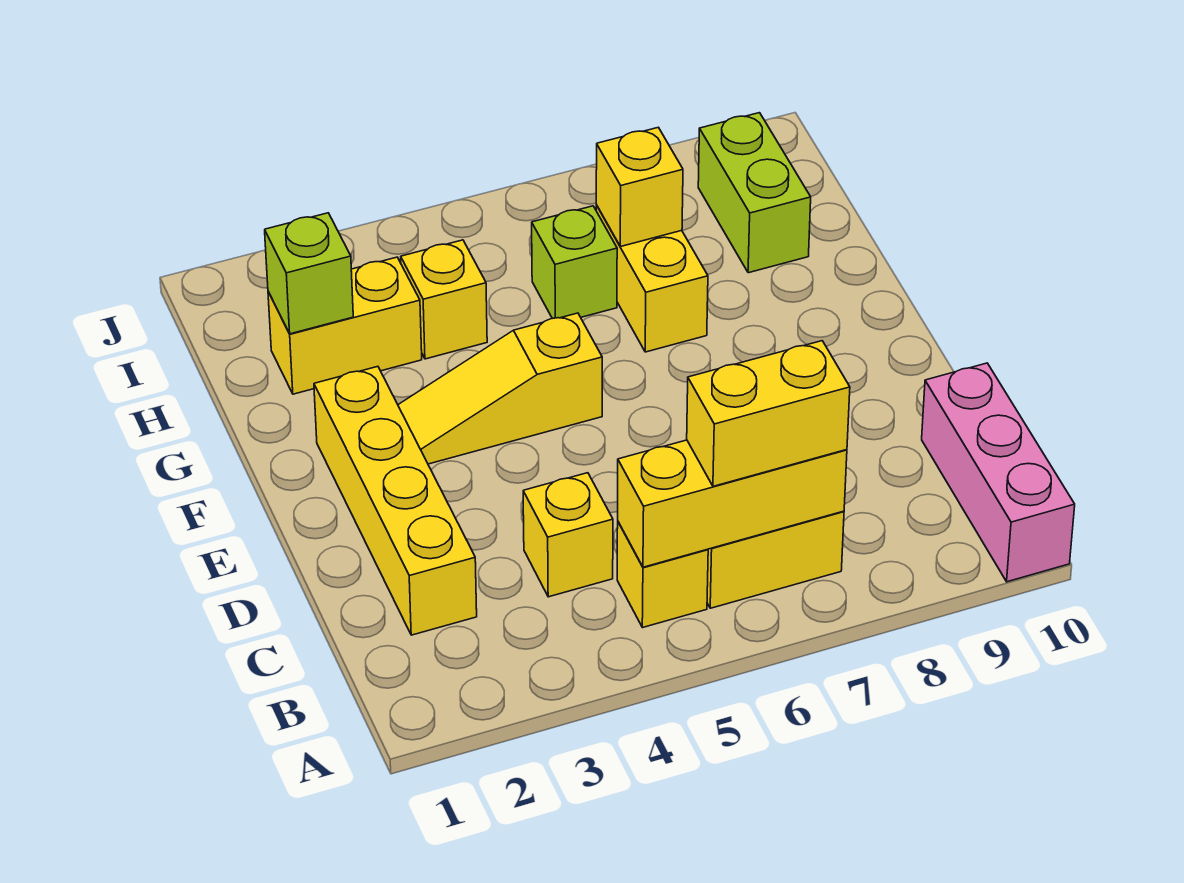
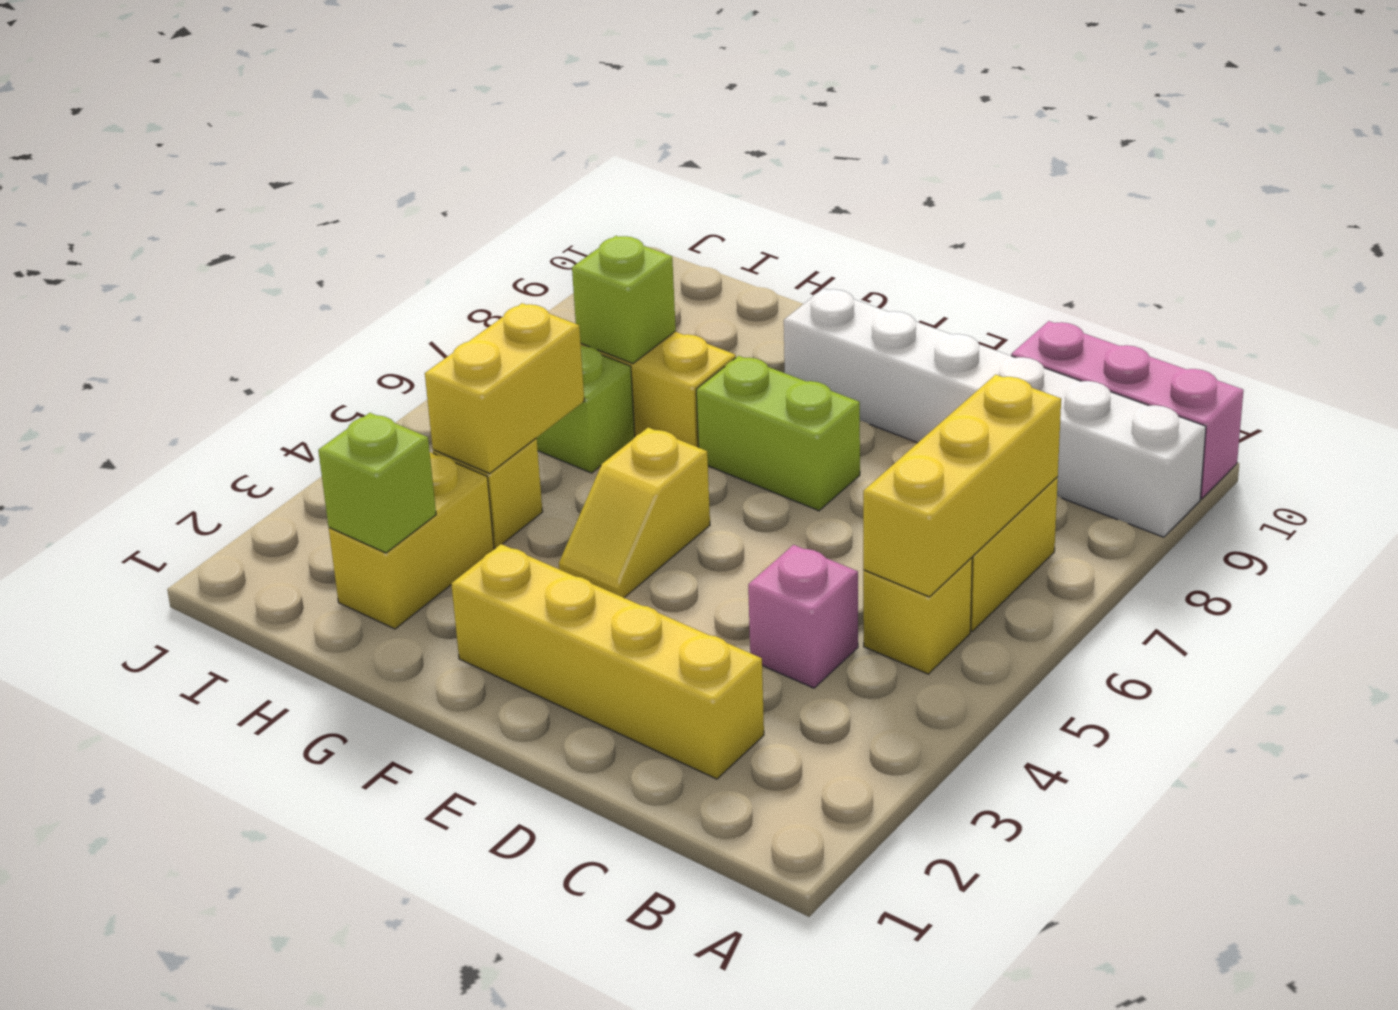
none -> white 1x6 brick [784,288,1206,537]
yellow 1x2 brick [687,341,850,486] -> yellow 1x2 brick moved to [425,303,584,474]
yellow 1x1 brick [523,473,613,597] -> pink 1x1 brick [748,545,858,688]
yellow 1x3 slope [398,313,602,464] -> yellow 1x2 slope [559,427,710,598]
yellow 1x1 brick [596,127,683,247] -> lime 1x1 brick [572,236,676,364]
lime 1x2 brick [698,113,811,273] -> lime 1x2 brick moved to [696,356,860,511]

